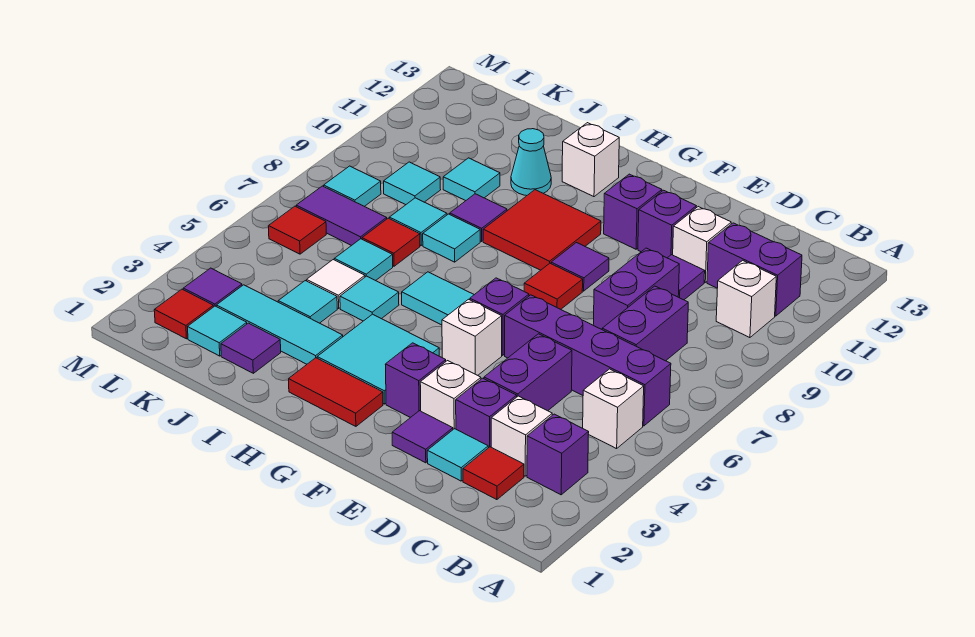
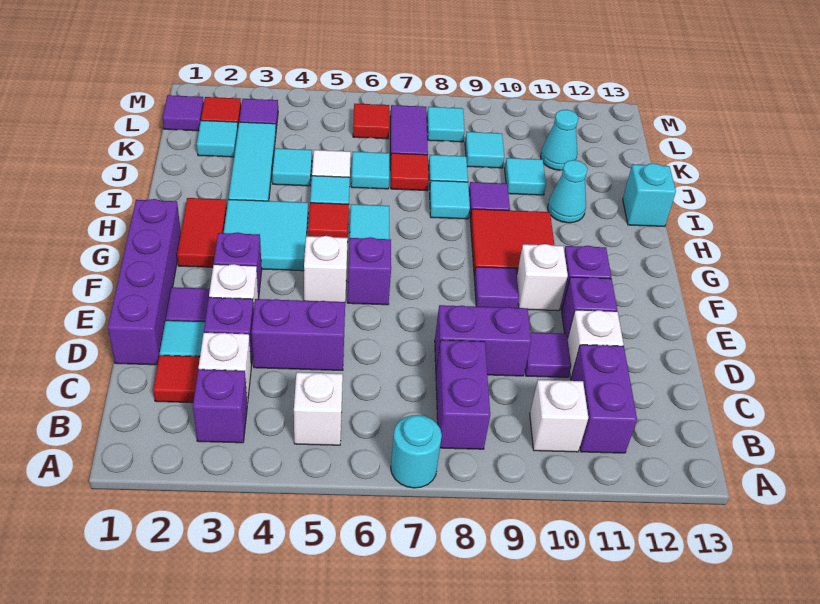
none -> cyan 1x1 round brick [391,415,442,488]
purple 1x4 brick [505,295,671,426] -> purple 1x4 brick moved to [108,199,181,365]
purple 1x2 brick [602,286,688,361] -> purple 1x2 brick turned to [436,340,490,449]
red 1x1 tile [524,263,583,309] -> red 1x1 tile moved to [308,203,349,242]
white 1x1 brick [562,123,619,197] -> white 1x1 brick moved to [517,244,568,311]
none -> cyan 1x1 brick [623,163,676,226]
purple 1x1 tile [221,323,281,373] -> purple 1x1 tile moved to [163,95,204,131]
none -> cyan 1x1 cone [541,110,578,170]

